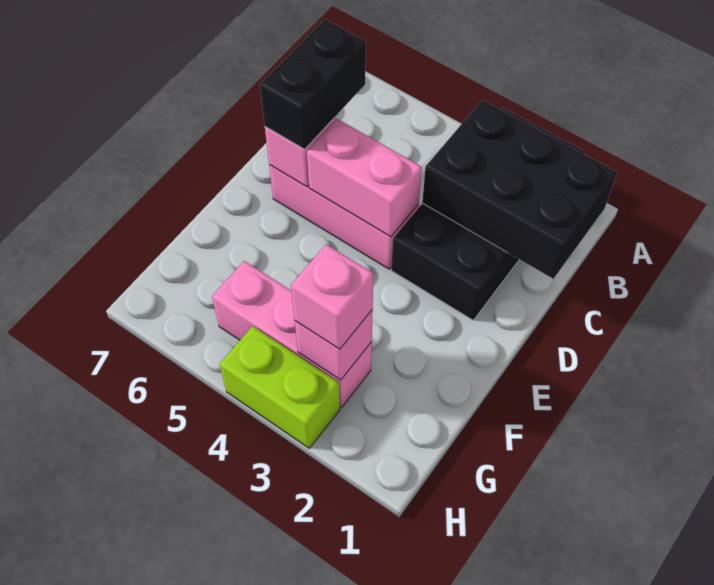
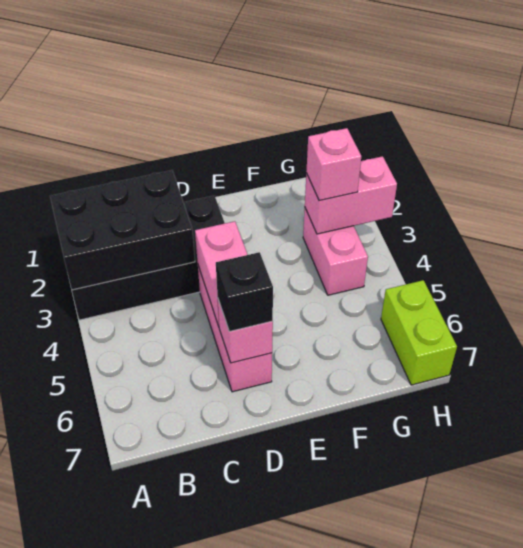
black 2x3 brick [422,100,617,279] -> black 2x3 brick turned to [50,170,195,290]
black 1x2 brick [260,19,366,149] -> black 1x1 brick [216,252,273,332]
pink 1x3 brick [212,261,372,408] -> pink 1x2 brick [303,208,368,295]
pink 1x1 brick [295,310,373,380] -> pink 1x2 brick [305,156,397,234]
lime 1x2 brick [220,326,340,448] -> lime 1x2 brick moved to [381,280,457,385]

